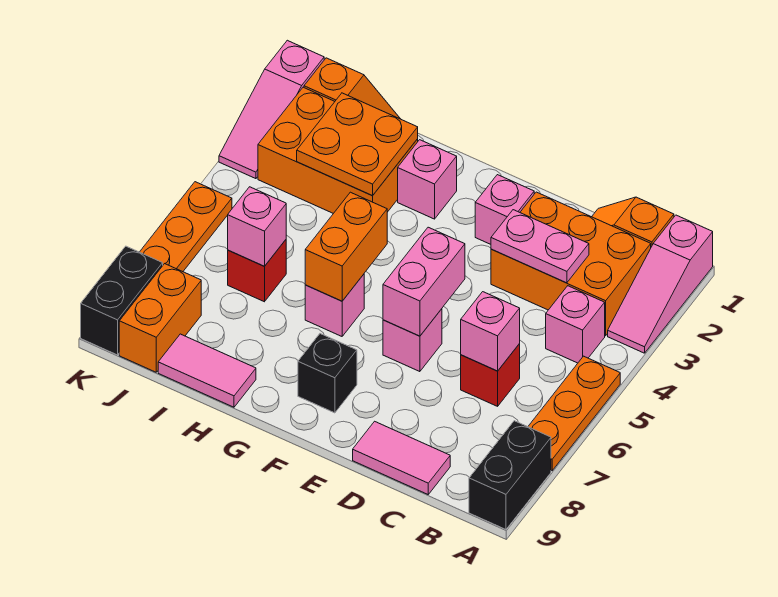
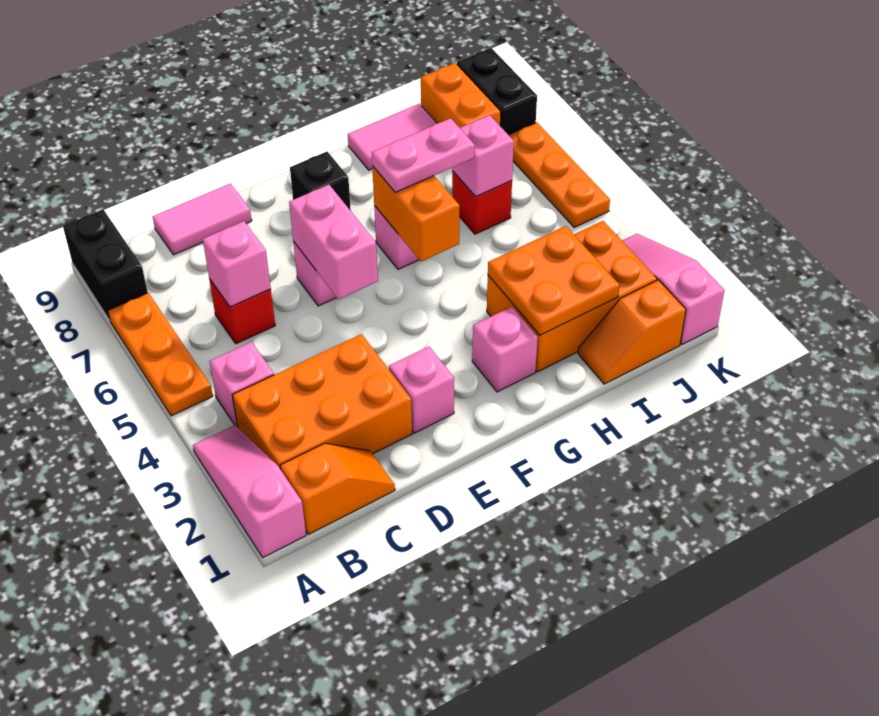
pink 1x2 plate [491,210,589,283] -> pink 1x2 plate moved to [372,118,475,192]

